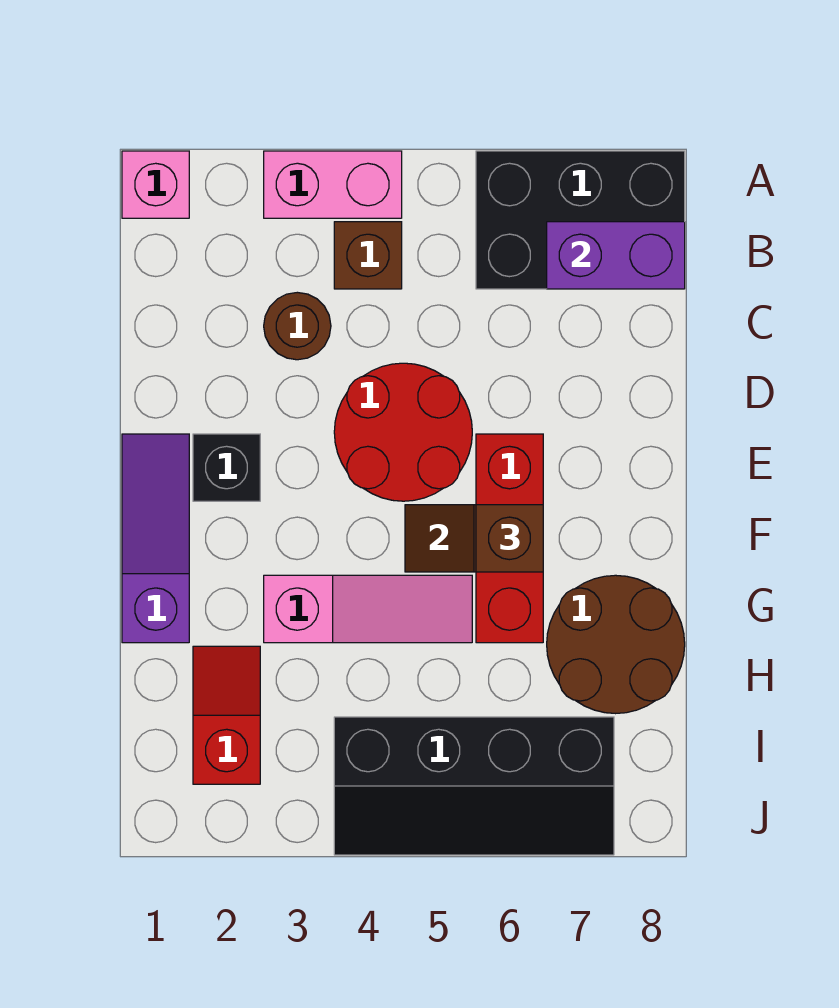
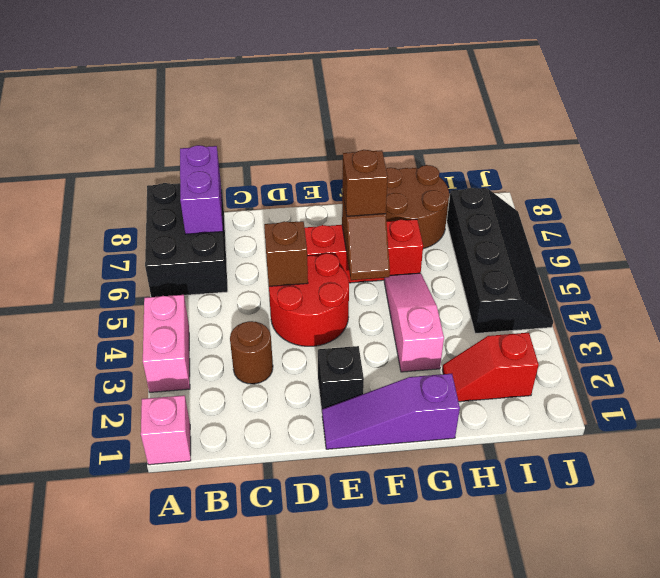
brown 1x1 brick [334,222,402,289] -> brown 1x1 brick moved to [264,221,308,286]

